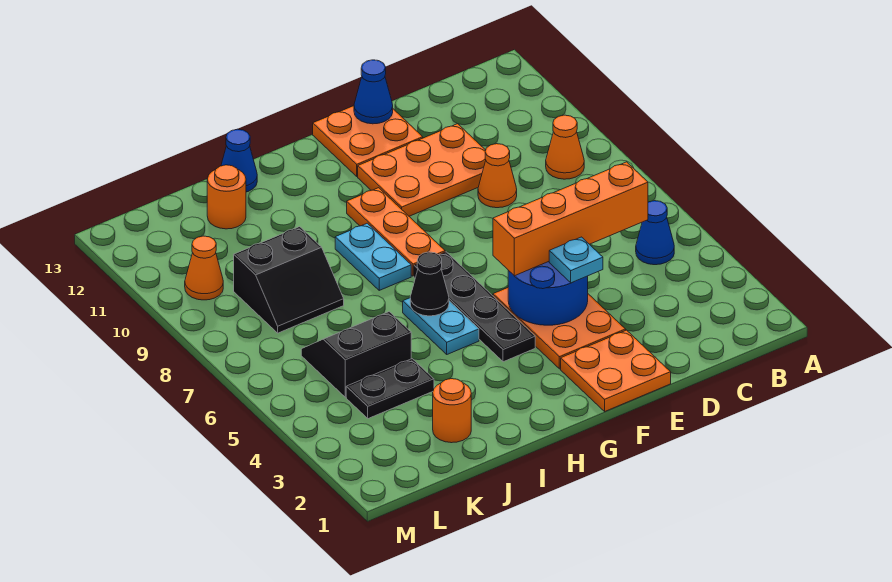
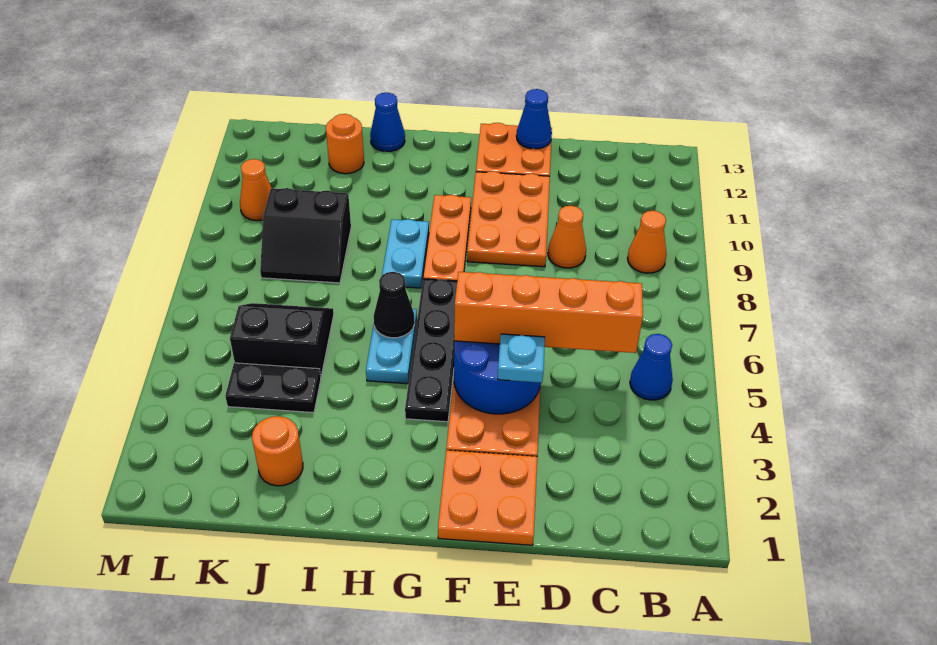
orange 2x3 plate [358,124,486,216] -> orange 2x3 plate turned to [467,171,550,267]

